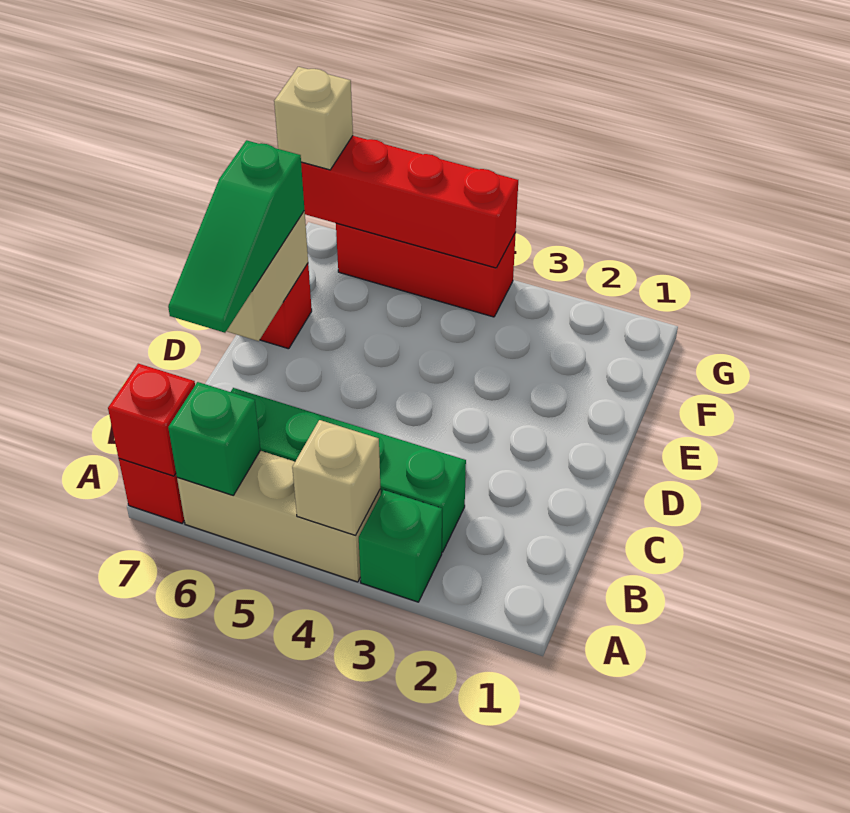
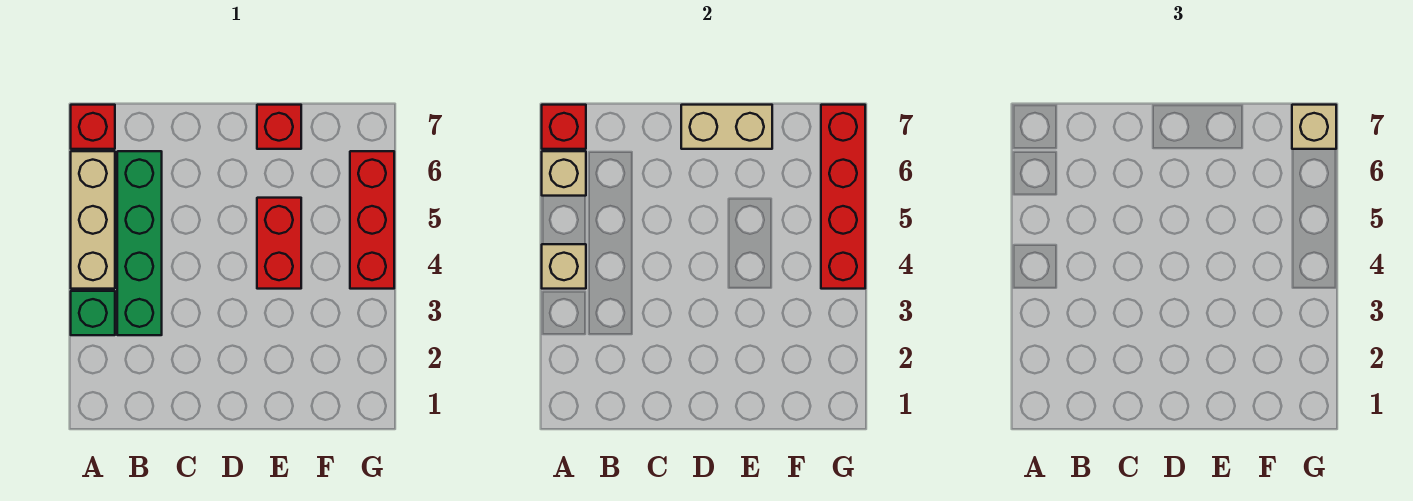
green 1x1 brick [168,382,260,495] -> tan 1x1 brick [542,151,586,196]
green 1x3 slope [168,140,304,333] -> none
none -> red 1x2 brick [257,198,301,289]

